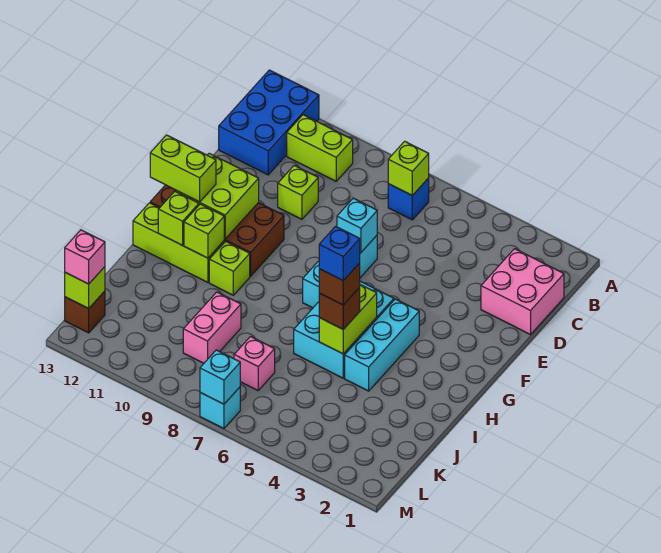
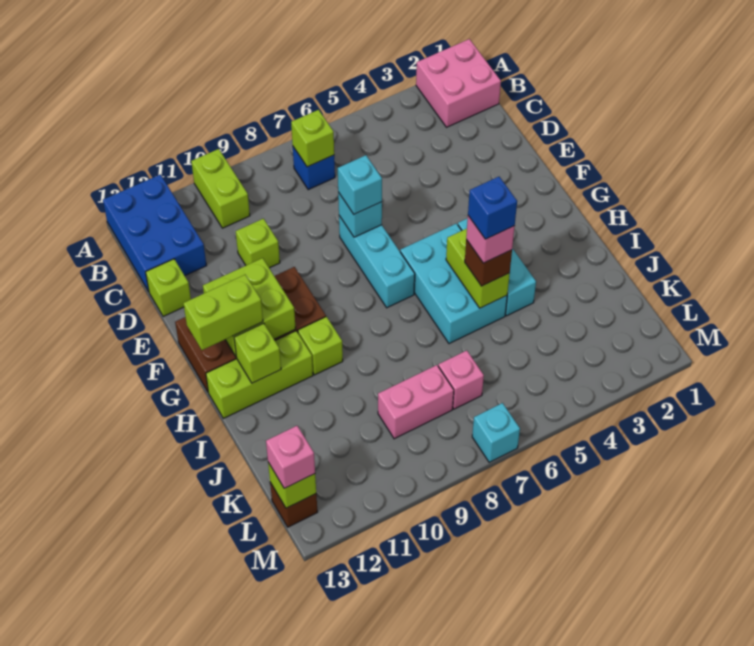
lime 1x2 brick [287,115,353,181] -> lime 1x2 brick turned to [191,149,250,228]
pink 2x2 brick [481,249,564,335] -> pink 2x2 brick moved to [416,39,501,127]
lime 1x1 brick [184,204,224,258] -> lime 1x1 brick moved to [146,259,191,317]
brown 1x1 brick [319,263,360,305] -> pink 1x1 brick [466,216,515,263]
pink 1x2 brick [183,292,241,363] -> pink 1x2 brick turned to [378,365,454,439]
cyan 1x1 brick [200,350,240,404] -> cyan 1x1 brick moved to [338,155,382,214]

